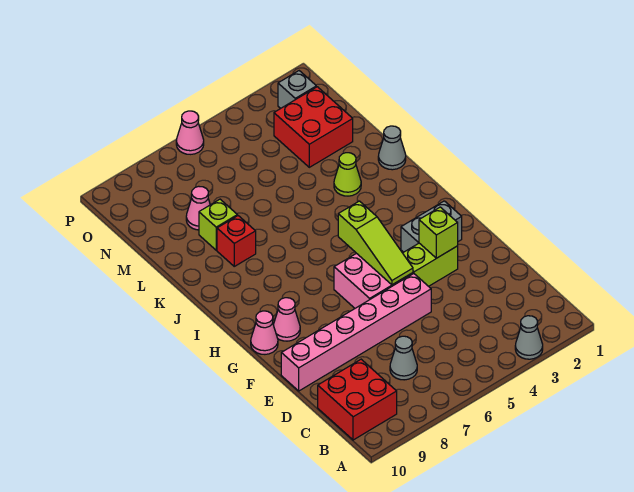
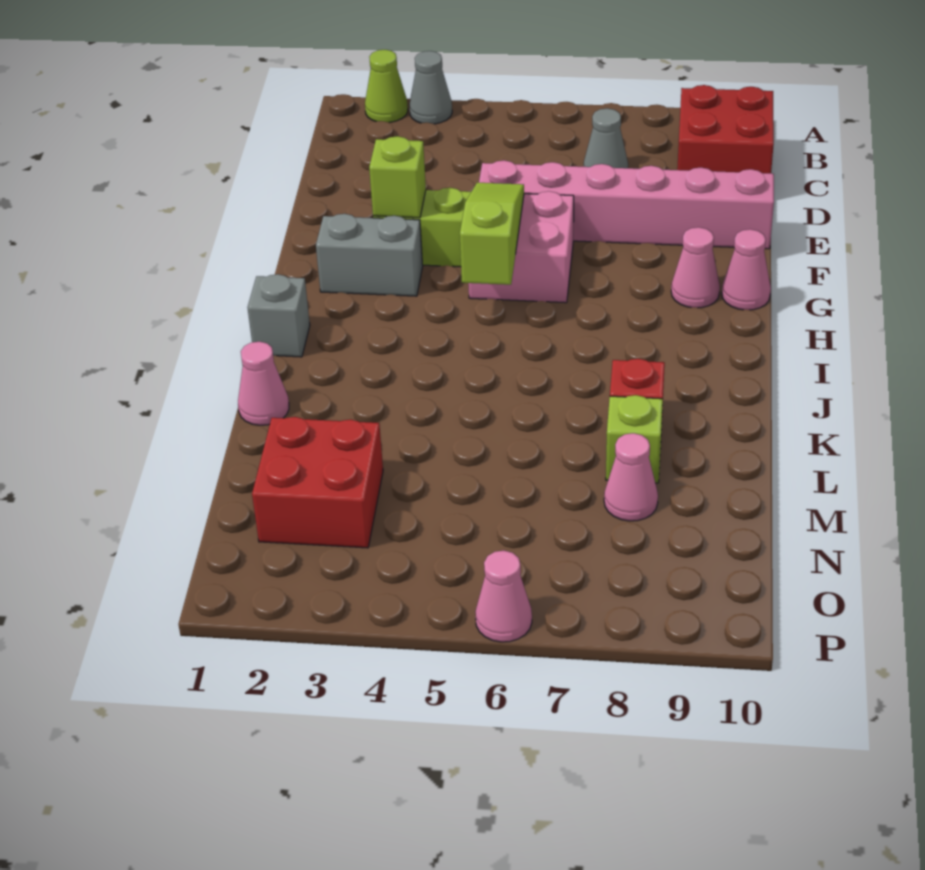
grey 1x1 cone [378,126,406,170] -> pink 1x1 cone [238,342,289,425]
lime 1x1 cone [334,153,361,196] -> lime 1x1 cone moved to [365,50,408,122]
grey 1x1 brick [278,71,316,108] -> grey 1x1 brick moved to [248,274,310,357]

